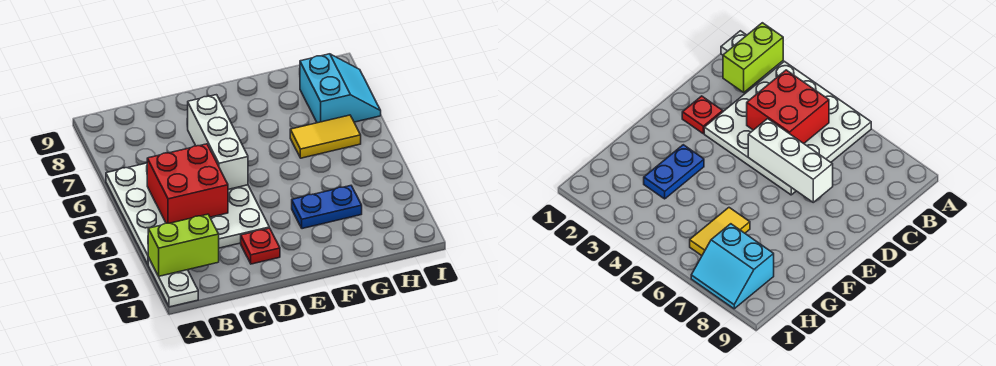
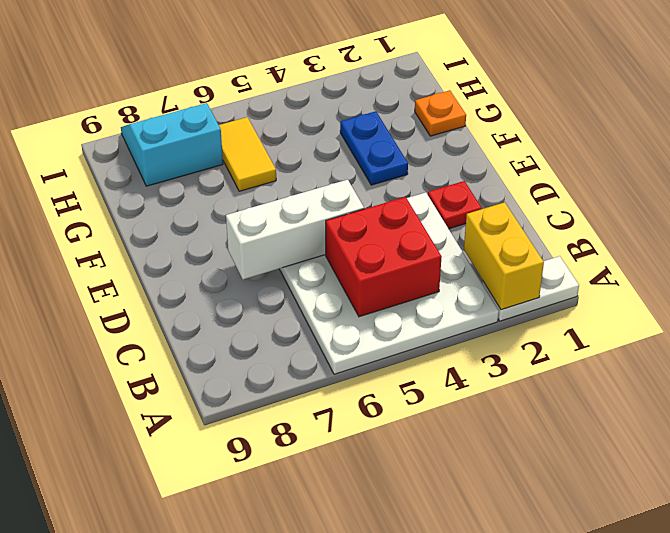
lime 1x2 brick [148,214,219,276] -> yellow 1x2 brick [464,202,544,310]
none -> orange 1x1 plate [415,90,466,136]

